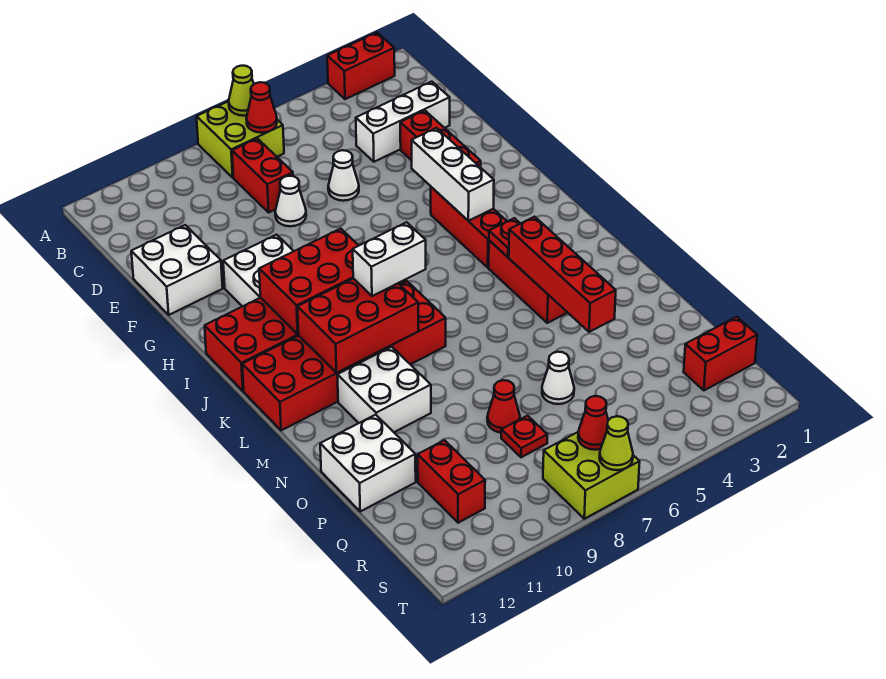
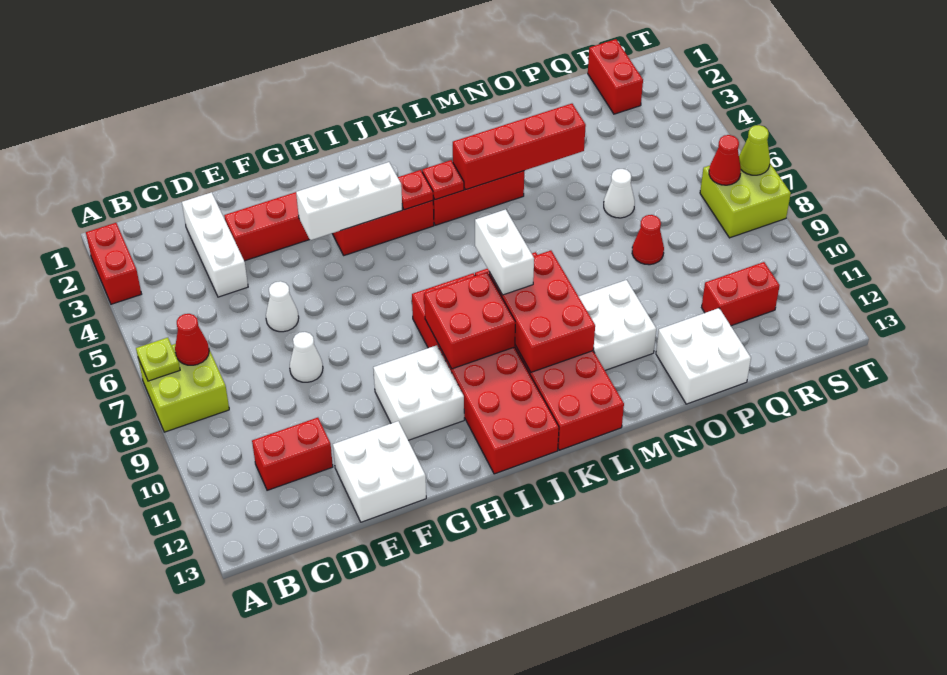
lime 1x1 cone [229,66,254,116] -> lime 1x1 plate [136,338,180,381]
red 1x2 brick [232,138,293,212] -> red 1x2 brick moved to [252,418,333,490]
red 2x3 brick [259,229,359,334] -> red 2x2 brick [424,272,515,369]
red 1x1 plate [501,416,547,457] -> red 1x1 plate moved to [398,170,433,210]

